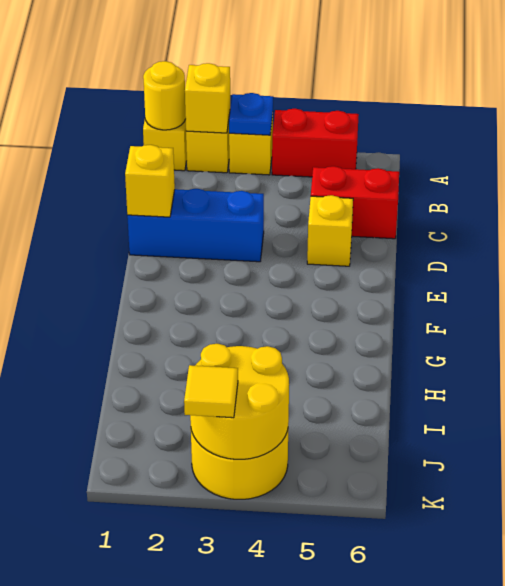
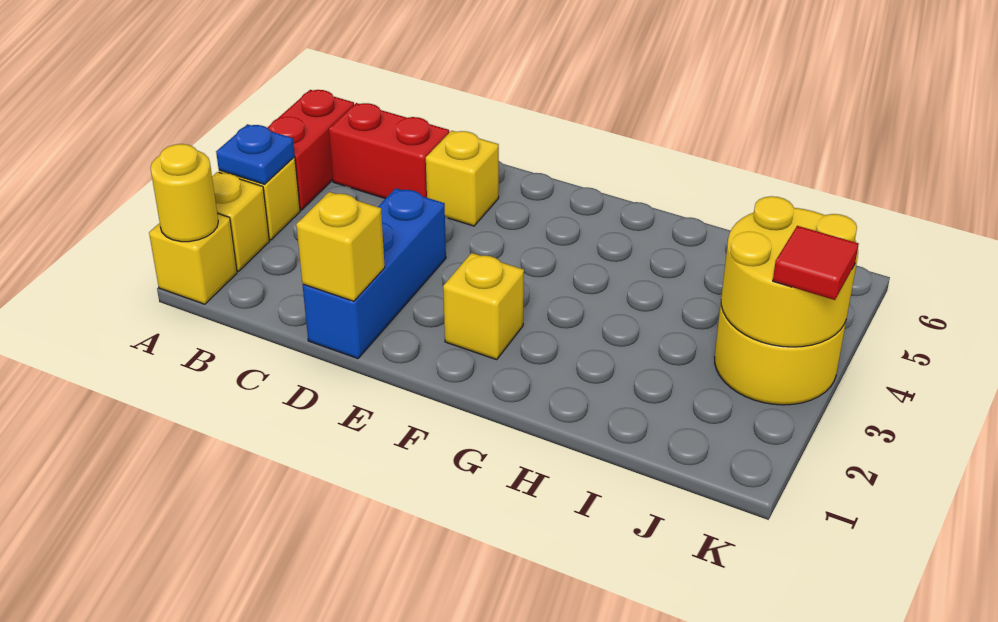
yellow 1x1 brick [185,63,230,133] -> yellow 1x1 brick moved to [443,253,524,360]
red 1x2 brick [311,166,399,239] -> red 1x2 brick turned to [329,103,449,199]
yellow 1x1 tile [184,365,238,418] -> red 1x1 tile [773,226,859,300]

